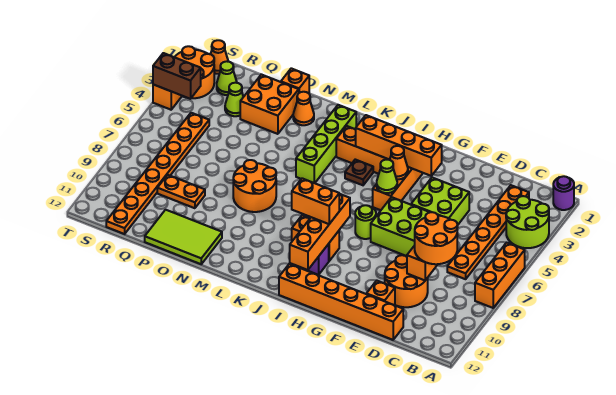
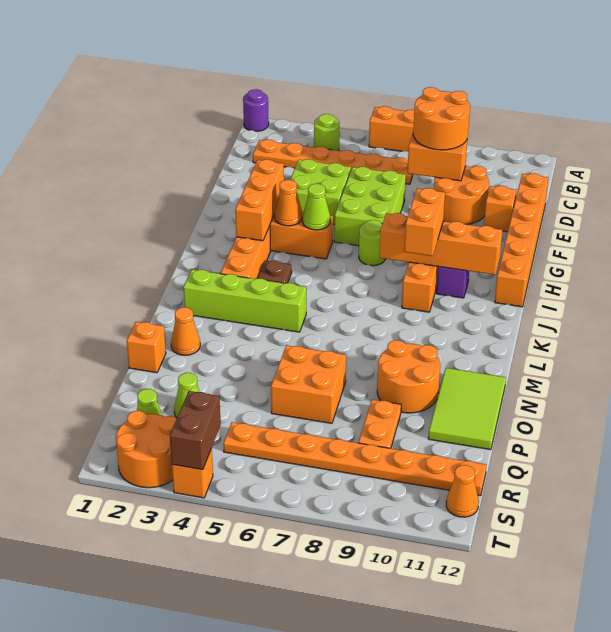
lime 2x2 round brick [506,196,549,248] -> lime 1x1 round brick [314,114,340,151]
orange 1x4 brick [355,115,442,176] -> orange 1x3 brick [235,160,284,241]
orange 2x2 round brick [233,160,276,212] -> orange 2x2 round brick moved to [377,340,440,413]
orange 2x2 brick [240,74,299,134] -> orange 2x2 brick moved to [271,345,346,423]
orange 1x1 cone [211,40,228,74] -> orange 1x1 cone moved to [446,465,479,517]

